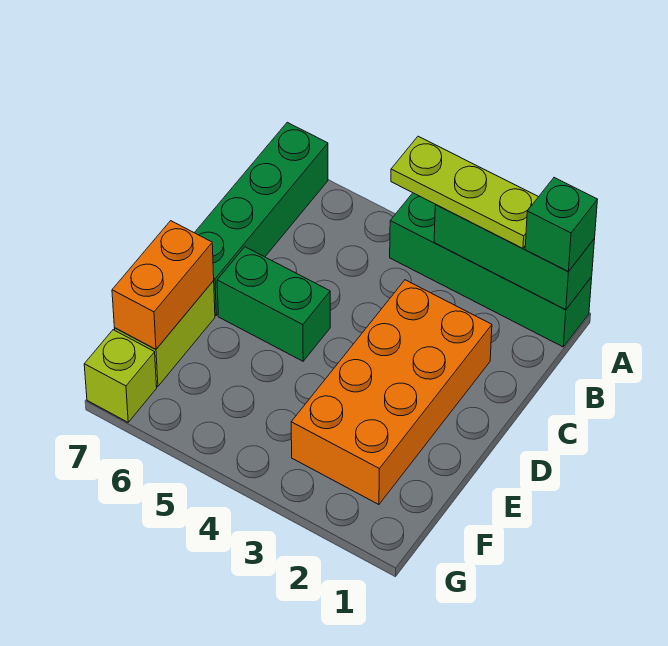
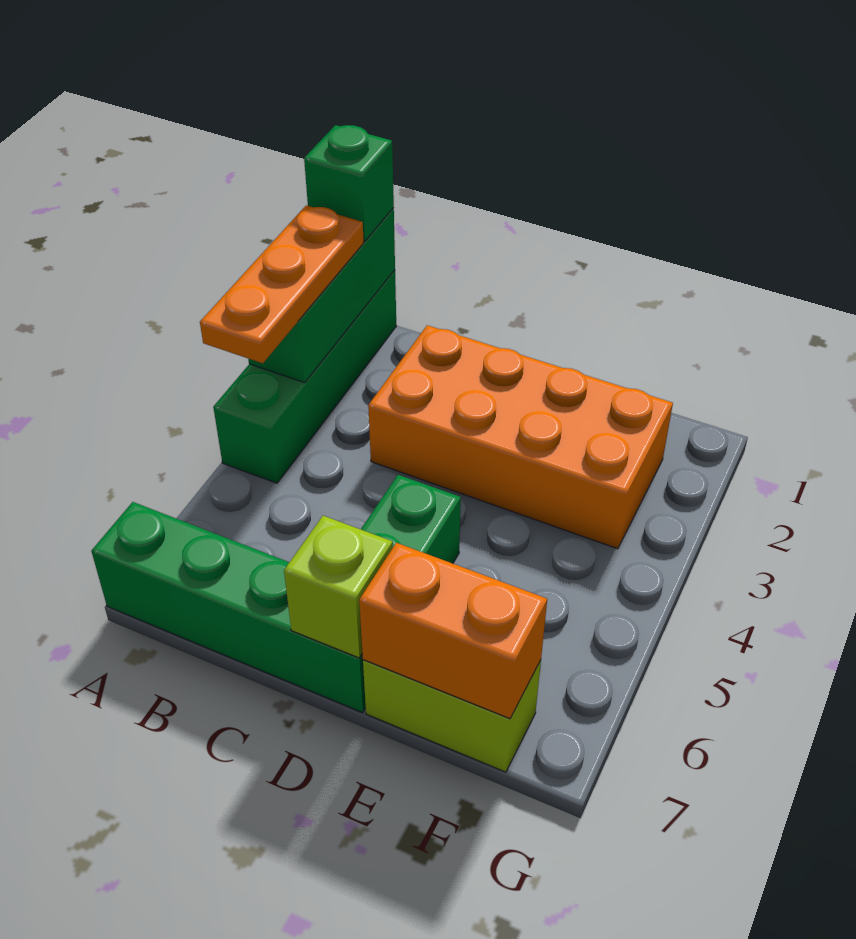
lime 1x3 plate [391,136,538,249] -> orange 1x3 plate [200,205,364,363]
lime 1x1 brick [84,330,157,422] -> lime 1x1 brick moved to [284,516,393,658]

